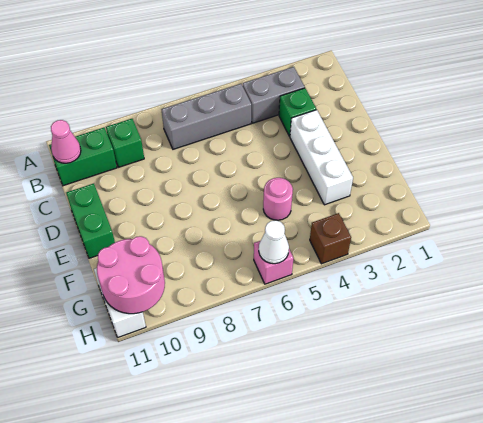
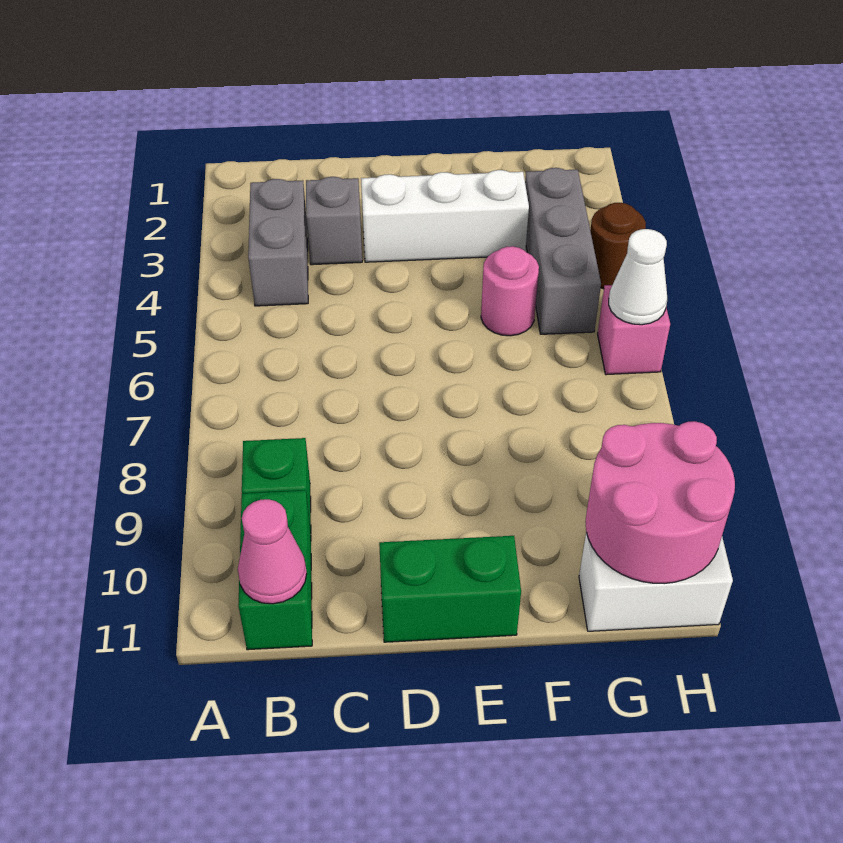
grey 1x3 brick [161,84,251,149] -> grey 1x3 brick moved to [525,168,601,334]
green 1x1 brick [279,88,316,136] -> grey 1x1 brick [306,177,362,265]
brown 1x1 brick [310,213,351,264] -> brown 1x1 round brick [590,203,646,289]

